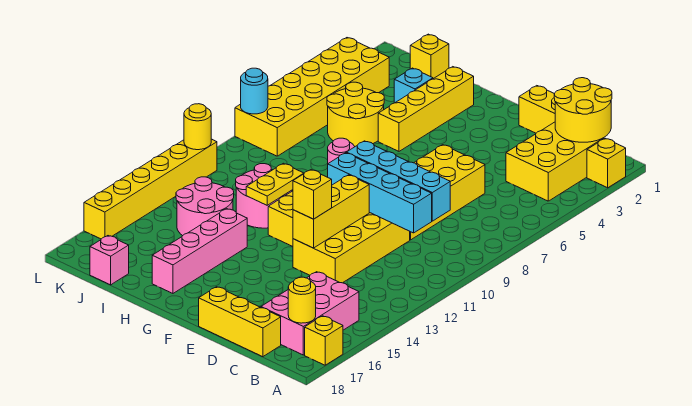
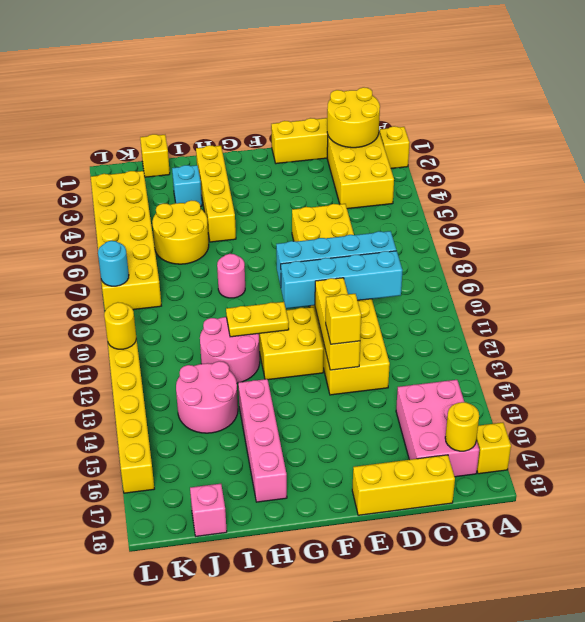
yellow 1x2 plate [246,163,304,205] -> yellow 1x2 plate turned to [226,302,289,337]

